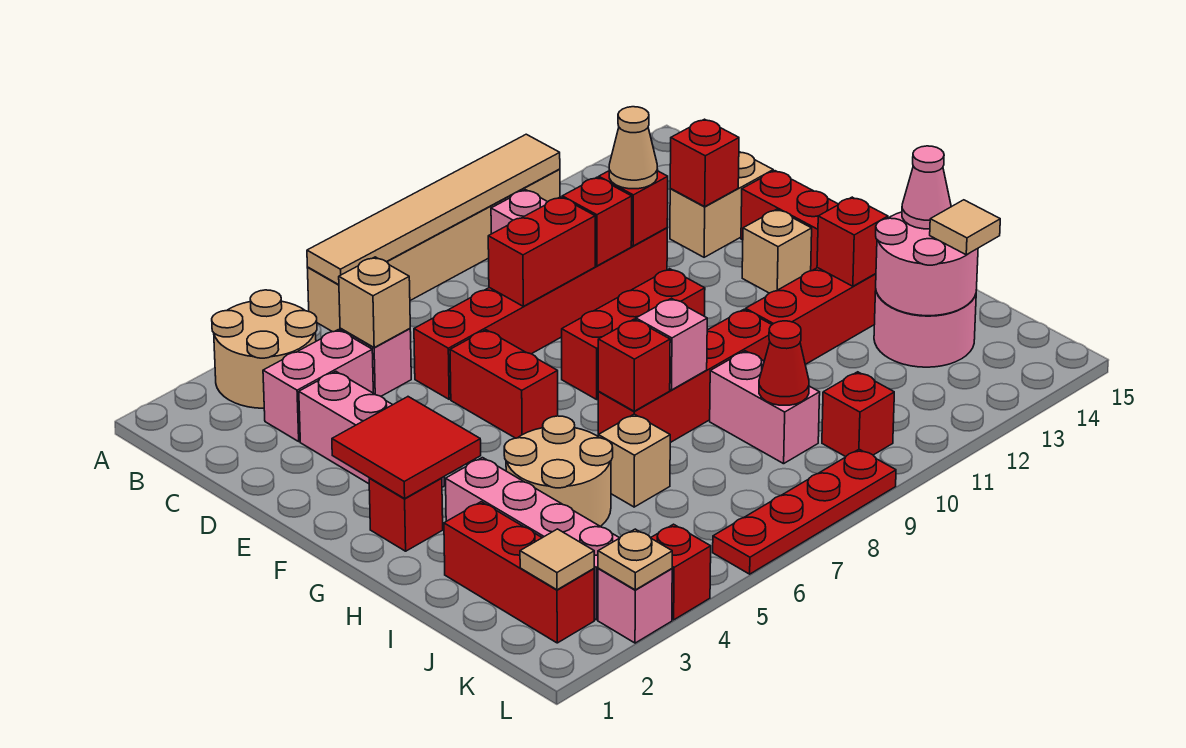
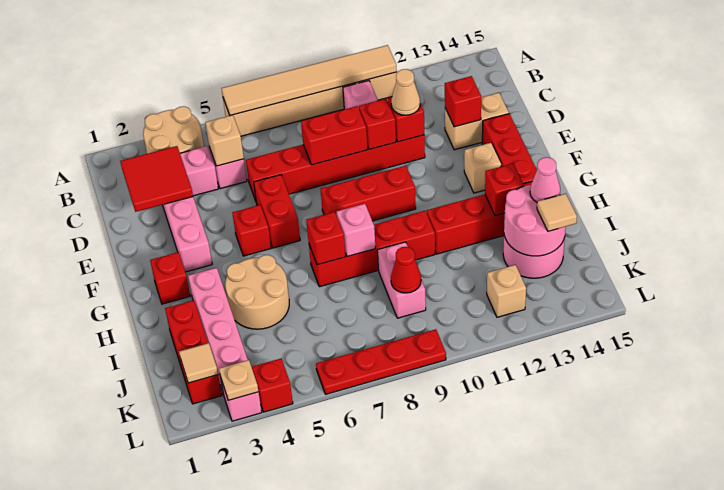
red 2x2 tile [332,397,481,499] -> red 2x2 tile moved to [120,146,193,212]
tan 1x1 brick [598,414,670,507] -> tan 1x1 brick moved to [487,265,526,317]
red 1x1 brick [822,372,894,457] -> red 1x1 brick moved to [232,205,271,256]

